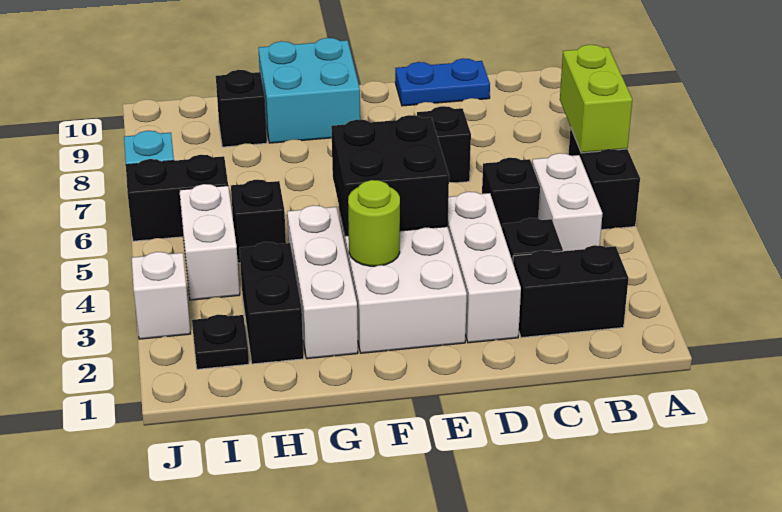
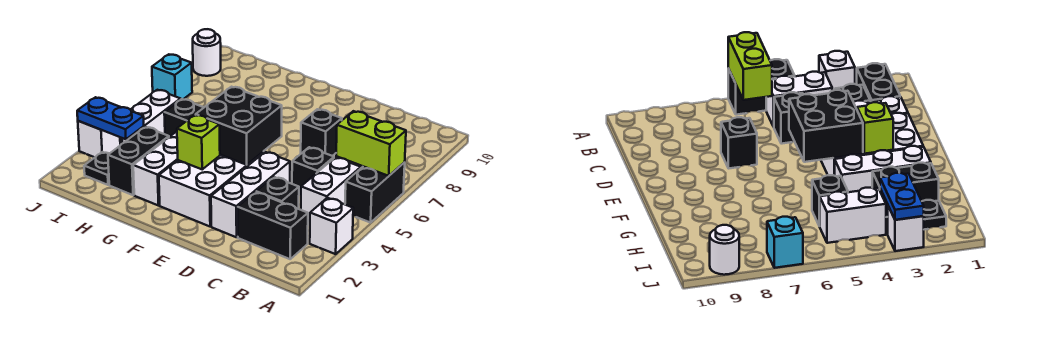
none -> white 1x1 brick [310,198,353,254]
lime 1x2 brick [560,45,632,153] -> lime 1x2 brick turned to [336,111,406,176]
blue 1x2 plate [395,58,490,106] -> blue 1x2 plate moved to [77,97,144,139]
lime 1x1 round brick [348,180,400,266] -> lime 1x1 brick [177,115,220,169]
cyan 2x2 brick [258,38,360,143] -> none
black 1x1 brick [216,70,267,147] -> none
black 1x2 brick [126,155,228,241] -> none
none -> white 1x1 round brick [193,29,221,76]

